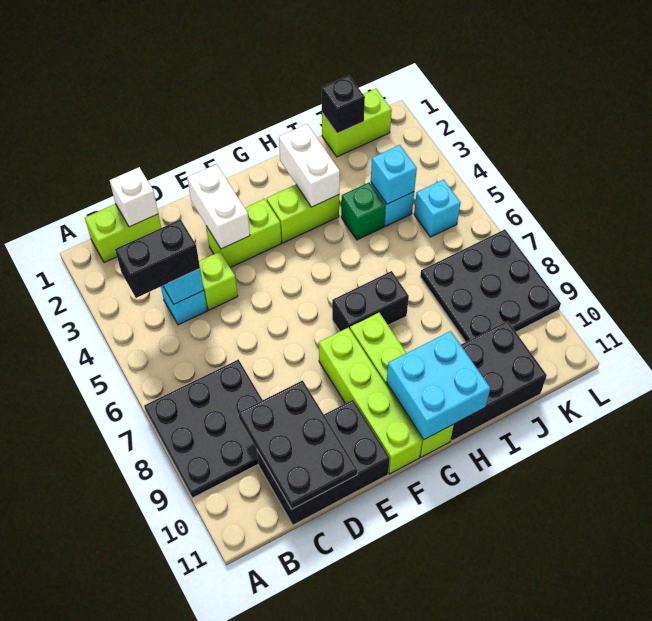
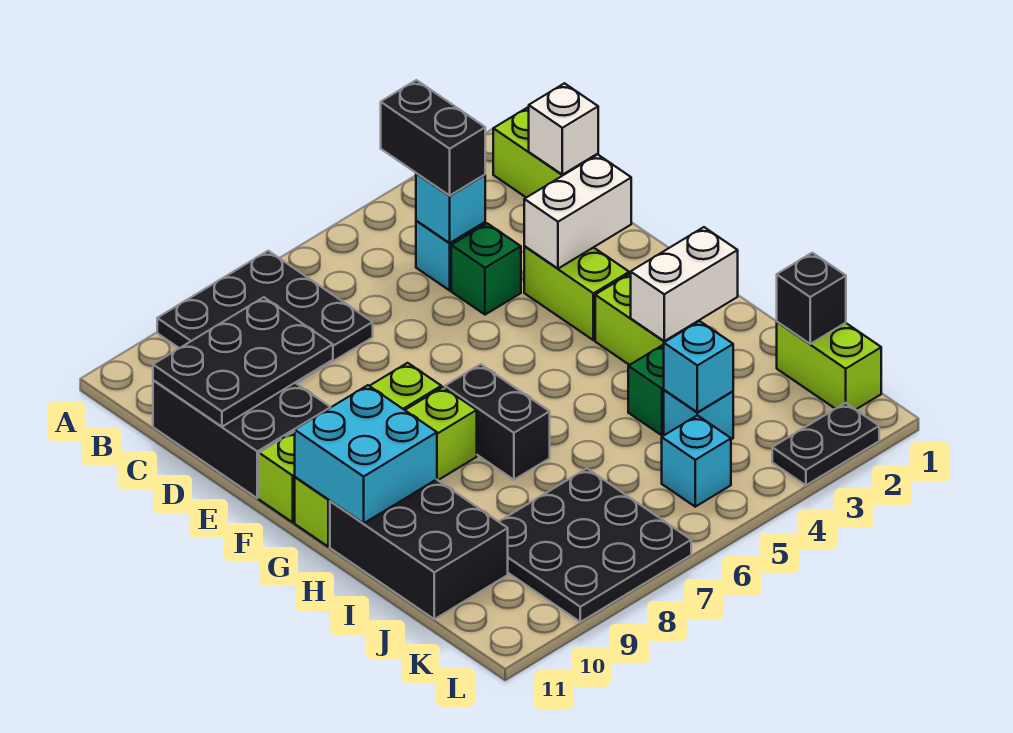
lime 1x1 brick [199,252,238,310] -> green 1x1 brick [451,223,521,315]
none -> black 1x2 plate [772,403,879,485]

